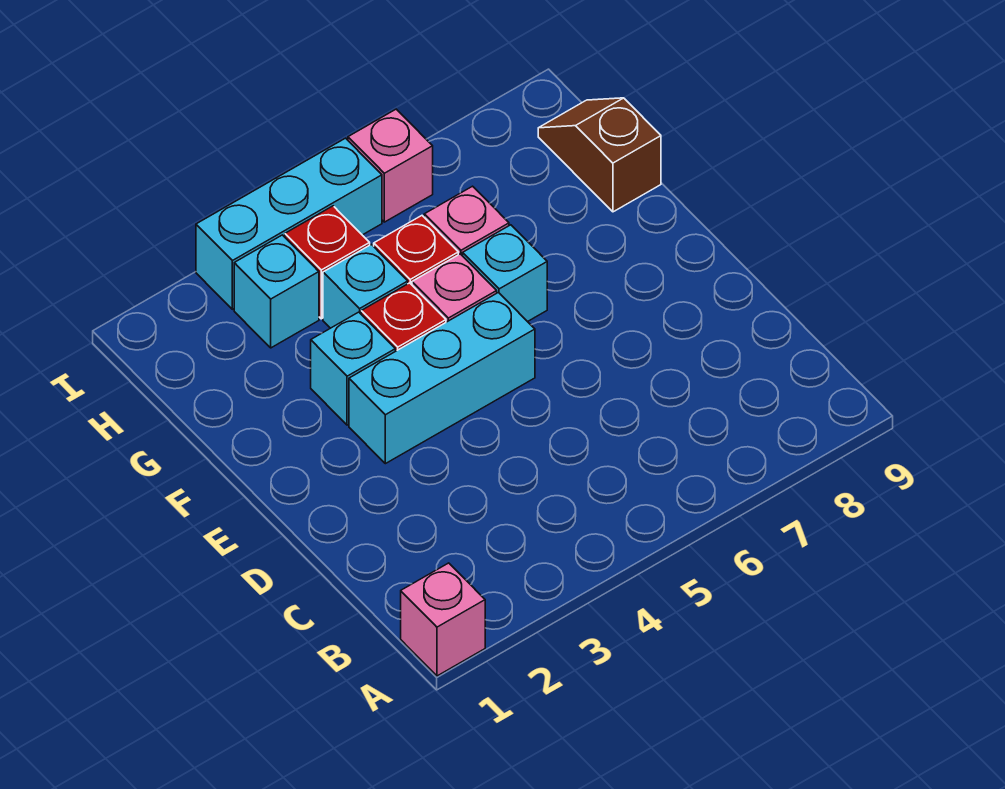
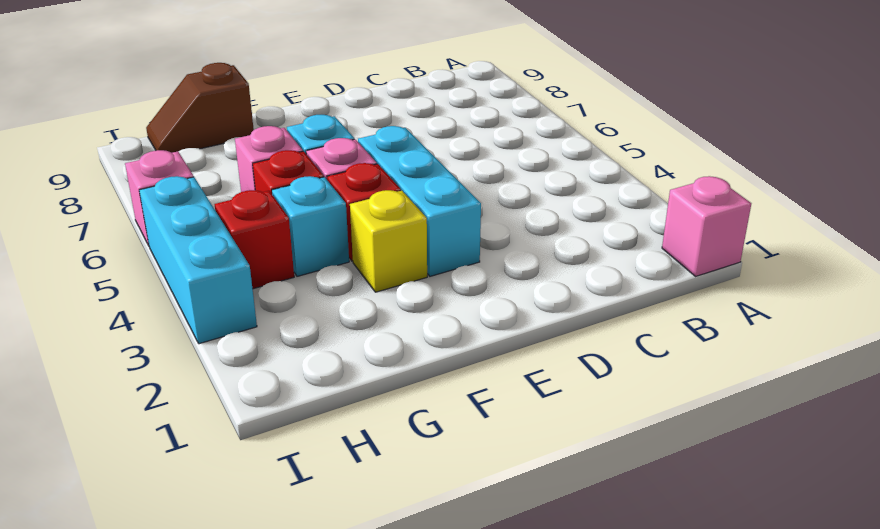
cyan 1x1 brick [311,312,395,425] -> yellow 1x1 brick [350,190,427,292]
cyan 1x1 brick [234,235,319,348] -> none

